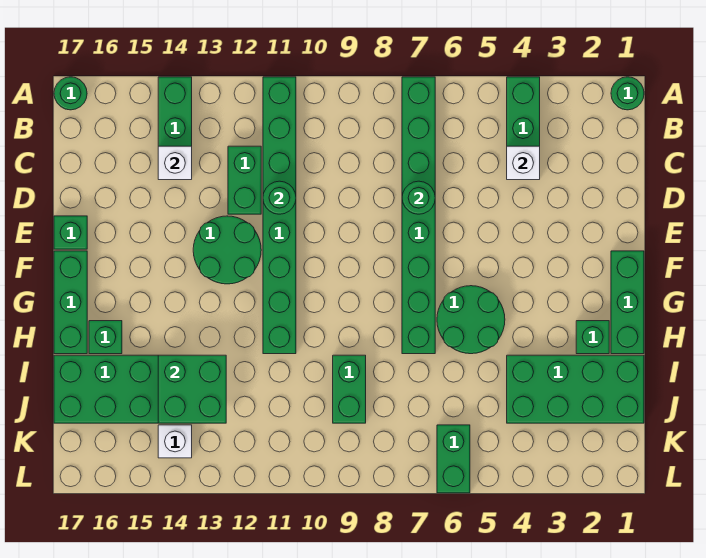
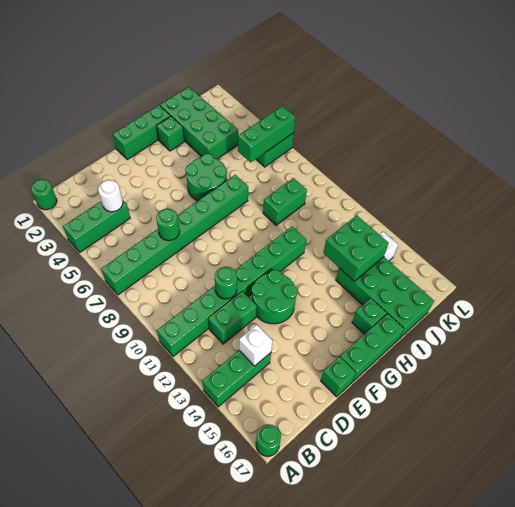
white 1x1 brick [507,146,540,180] -> white 1x1 round brick [98,180,123,212]
none -> green 1x3 brick [238,106,295,162]

